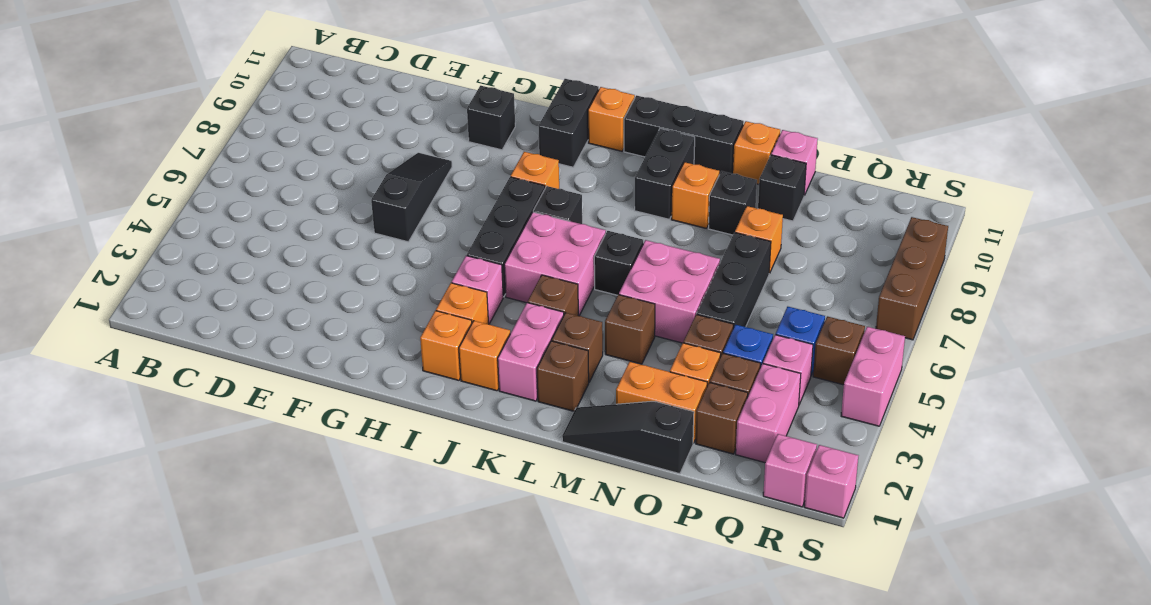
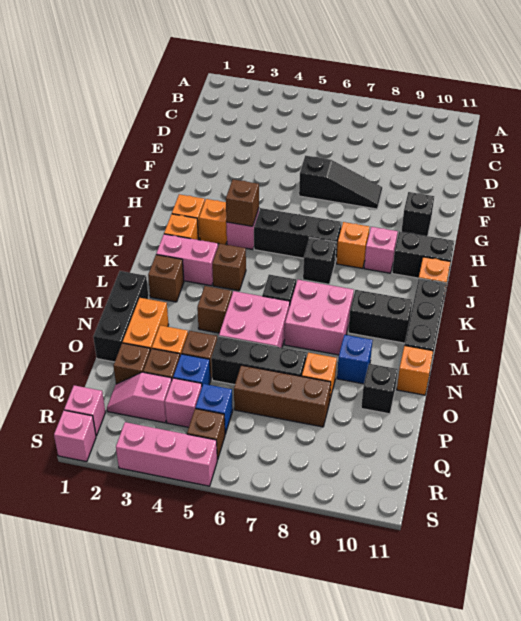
pink 2x2 brick [504,212,606,316] -> pink 2x2 brick moved to [284,280,354,355]
brown 1x1 brick [552,313,603,382] -> brown 1x1 brick moved to [226,180,259,226]
black 1x3 slope [562,401,694,474] -> black 1x3 brick [93,271,149,362]
orange 1x1 brick [671,162,719,228] -> none
black 1x1 brick [708,171,757,235] -> blue 1x1 brick [337,335,373,384]
pink 1x1 brick [771,130,818,195] -> pink 1x1 brick moved to [364,227,398,273]
pink 1x2 brick [736,364,801,463] -> pink 1x2 slope [107,372,172,423]
pink 1x2 brick [841,327,905,426] -> pink 1x3 brick [116,422,217,486]
brown 1x3 brick [876,217,948,340] -> brown 1x3 brick moved to [234,365,331,427]

